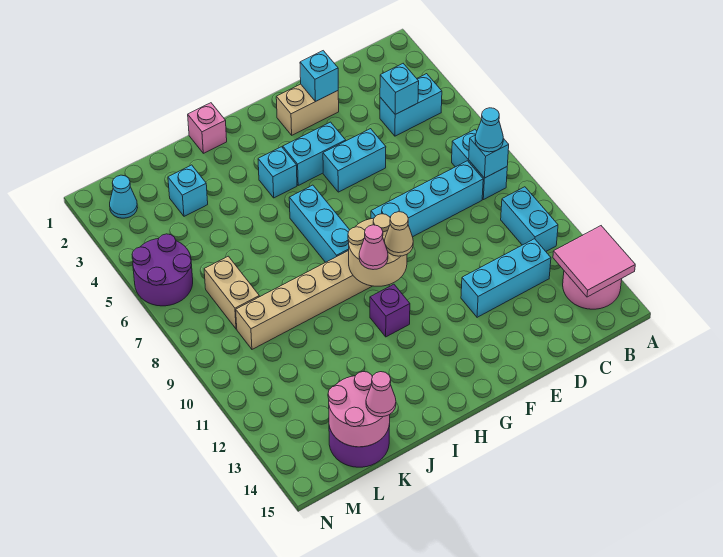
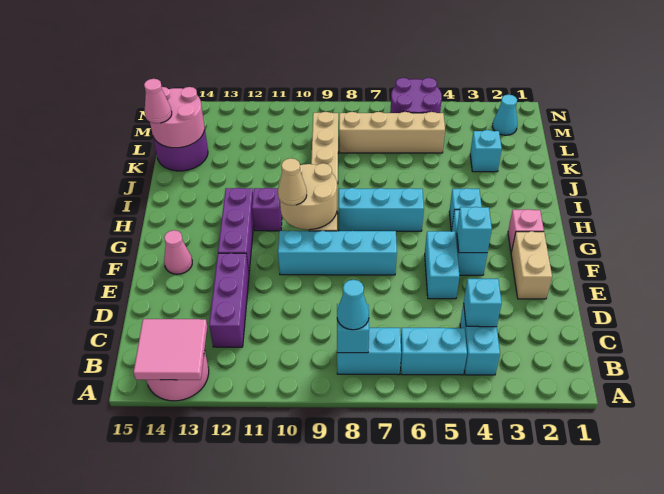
cyan 1x2 brick [501,187,558,251] -> cyan 1x2 brick moved to [400,328,467,375]
cyan 1x4 brick [371,161,483,237] -> cyan 1x4 brick turned to [278,231,397,275]
cyan 1x3 brick [461,239,551,317] -> purple 1x3 brick [209,253,249,347]
cyan 1x1 brick [300,51,338,102] -> cyan 1x1 brick moved to [457,207,492,253]
none -> purple 1x3 brick [218,188,254,271]
pink 1x1 cone [359,225,388,270] -> pink 1x1 cone moved to [164,230,192,274]
pink 1x1 brick [188,103,227,153] -> pink 1x1 brick moved to [508,209,544,252]
tan 1x2 brick [204,256,259,329] -> tan 1x4 brick [339,112,445,153]

